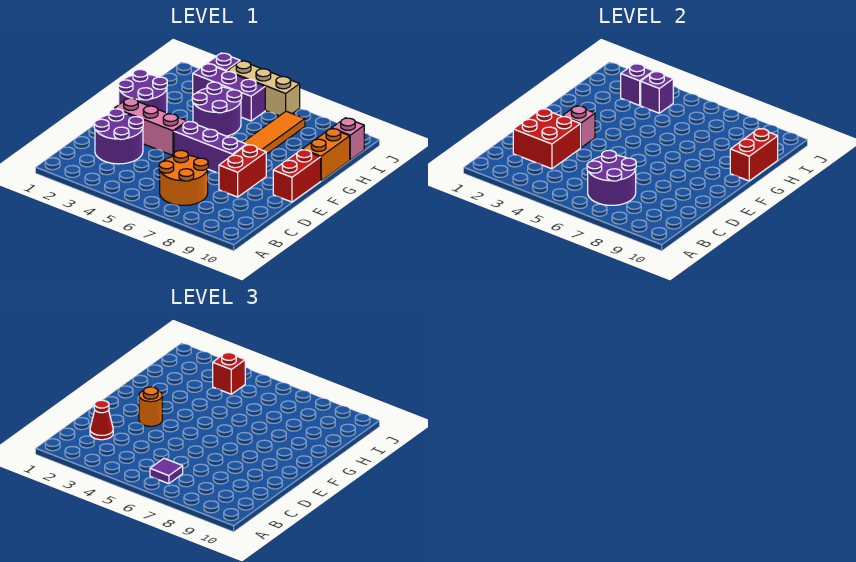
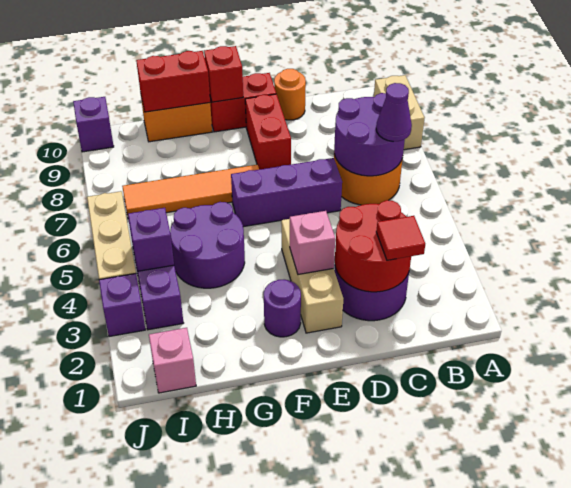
none -> tan 1x2 brick [374,75,424,150]
purple 1x1 tile [150,458,183,484] -> purple 1x1 cone [376,83,412,141]
red 2x2 brick [513,109,581,169] -> red 2x2 round brick [335,200,411,292]
red 1x1 cone [90,400,113,440] -> red 1x1 tile [376,216,425,260]
red 1x2 brick [219,145,266,197] -> red 1x2 brick turned to [245,94,291,169]
pink 1x3 brick [114,98,187,155] -> tan 1x3 brick [281,219,343,333]
orange 1x1 round brick [139,387,162,426] -> orange 1x1 round brick moved to [274,69,306,120]
purple 1x3 brick [174,121,246,173] -> purple 1x3 brick turned to [231,158,342,227]
purple 2x2 round brick [118,69,167,113] -> purple 1x1 round brick [264,280,301,337]
purple 1x1 brick [621,64,654,105] -> purple 1x1 brick moved to [73,97,114,152]
red 1x1 brick [213,352,245,394] -> red 1x1 brick moved to [204,46,243,102]
pink 1x1 brick [332,118,364,160] -> pink 1x1 brick moved to [149,328,196,393]

